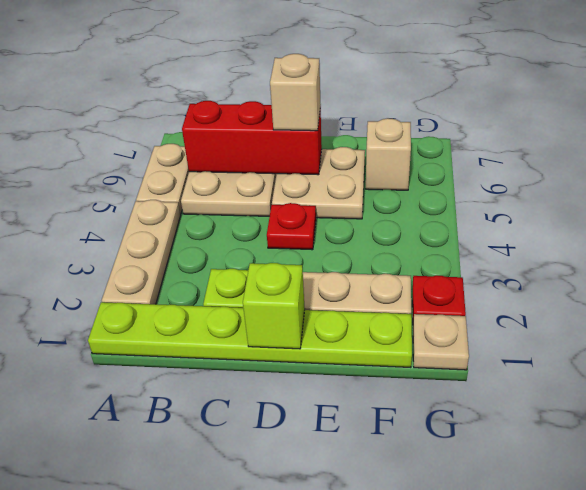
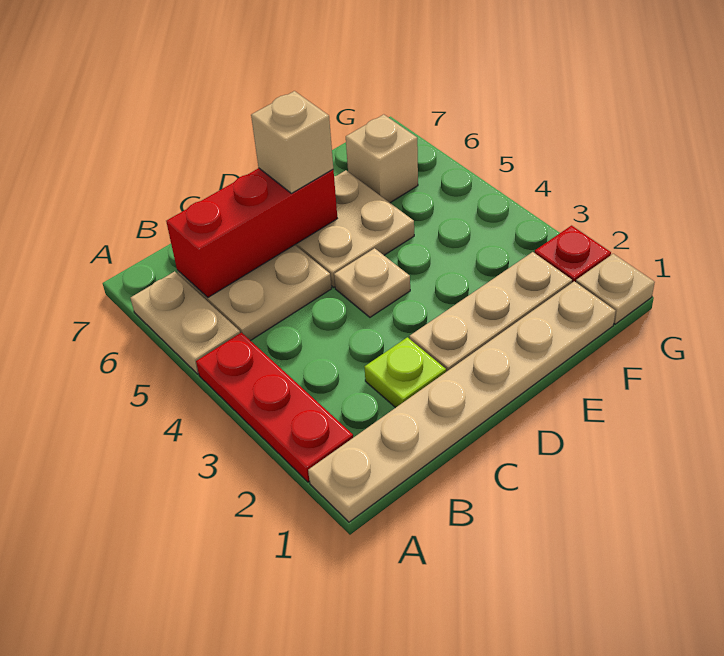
lime 1x6 plate [88,302,412,367] -> tan 1x6 plate [308,281,616,522]
tan 1x3 plate [102,200,181,304] -> red 1x3 plate [196,333,353,482]
lime 1x1 brick [243,263,305,349] -> none
red 1x1 plate [267,203,316,250] -> tan 1x1 plate [334,248,410,317]

